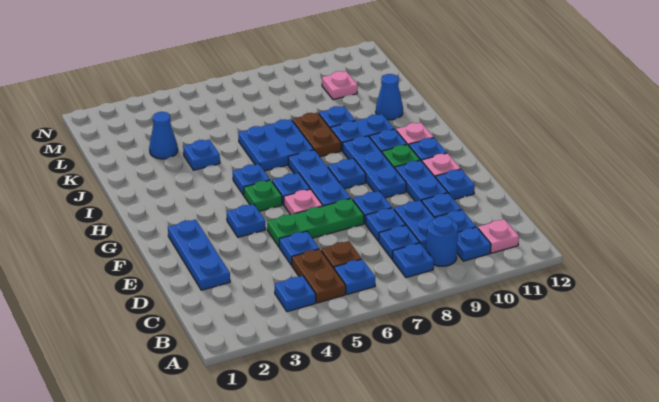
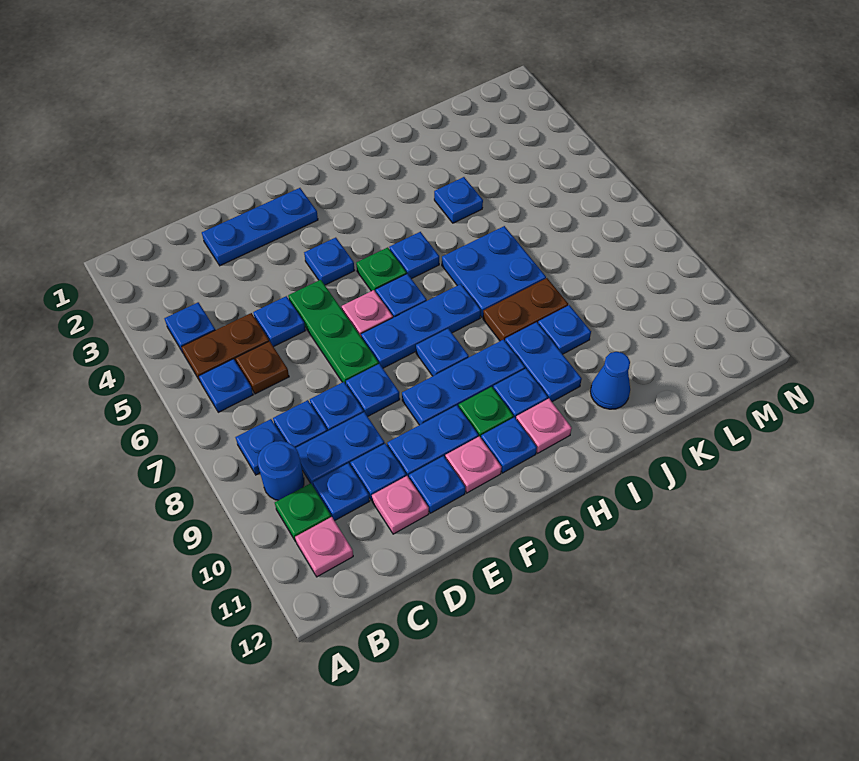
blue 1x1 plate [457,227,491,261] -> green 1x1 plate [275,483,331,542]
blue 1x1 cone [149,112,178,159] -> none
pink 1x1 plate [322,71,358,100] -> pink 1x1 plate moved to [372,476,429,534]

